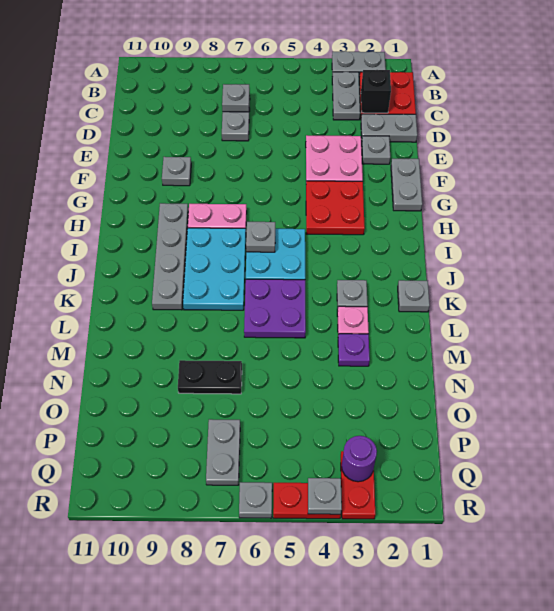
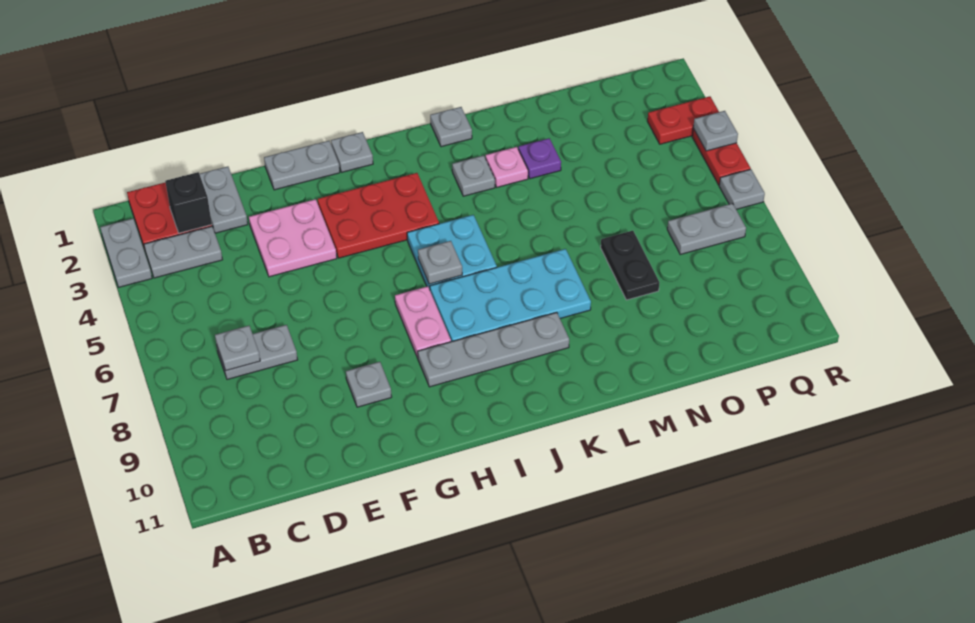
grey 1x1 plate [362,136,390,164] -> grey 1x1 plate moved to [331,132,373,172]
red 2x2 plate [306,181,365,235] -> red 2x3 plate [318,173,439,258]
cyan 2x3 plate [183,228,246,310] -> cyan 2x4 plate [430,249,591,342]
purple 2x2 plate [244,279,306,338] -> none
purple 1x1 round brick [342,436,377,482] -> none

